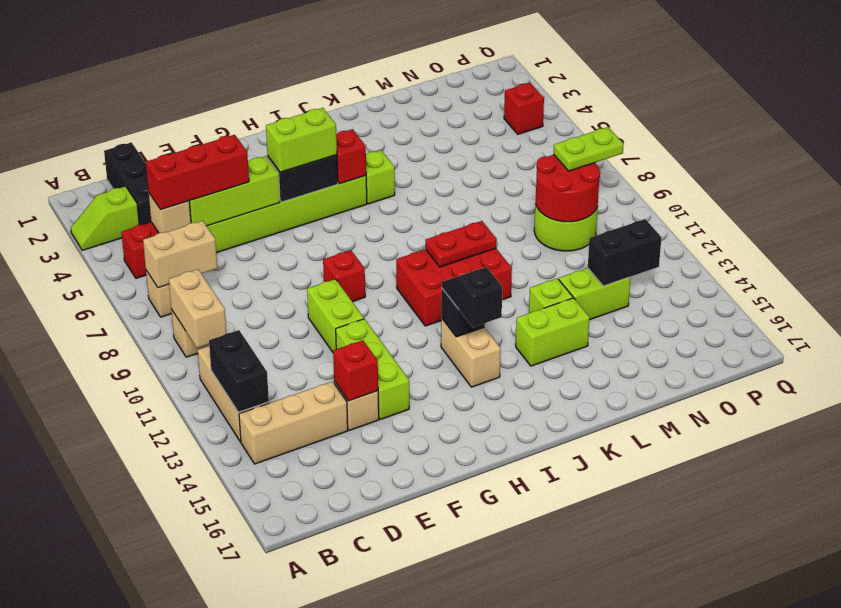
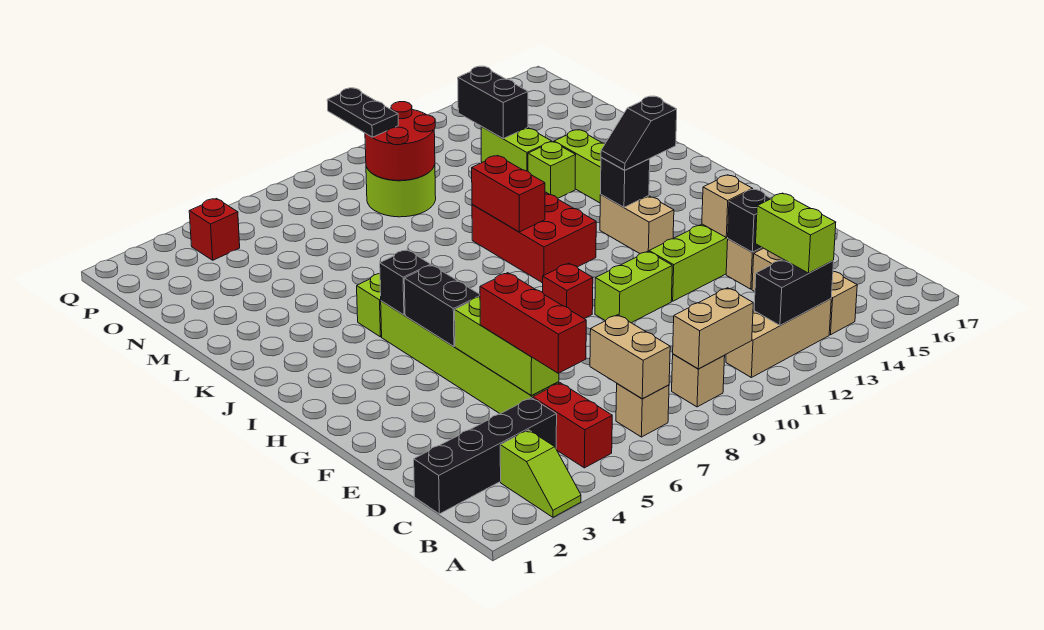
black 1x3 brick [104,142,151,225] -> black 1x4 brick [414,398,557,514]
tan 1x1 brick [149,194,191,233] -> tan 1x1 brick moved to [702,175,753,238]
red 1x1 brick [333,340,378,401] -> black 1x1 brick [728,189,771,252]
lime 1x2 brick [266,108,337,172] -> lime 1x2 brick moved to [756,193,836,273]
red 1x1 brick [336,129,366,184] -> black 1x1 brick [380,250,431,315]
tan 1x2 brick [441,318,501,387] -> tan 1x2 brick turned to [600,195,674,253]
red 1x2 plate [426,221,497,267] -> red 1x2 brick [472,156,545,232]
lime 1x2 plate [554,127,624,171] -> black 1x2 plate [327,88,398,137]

